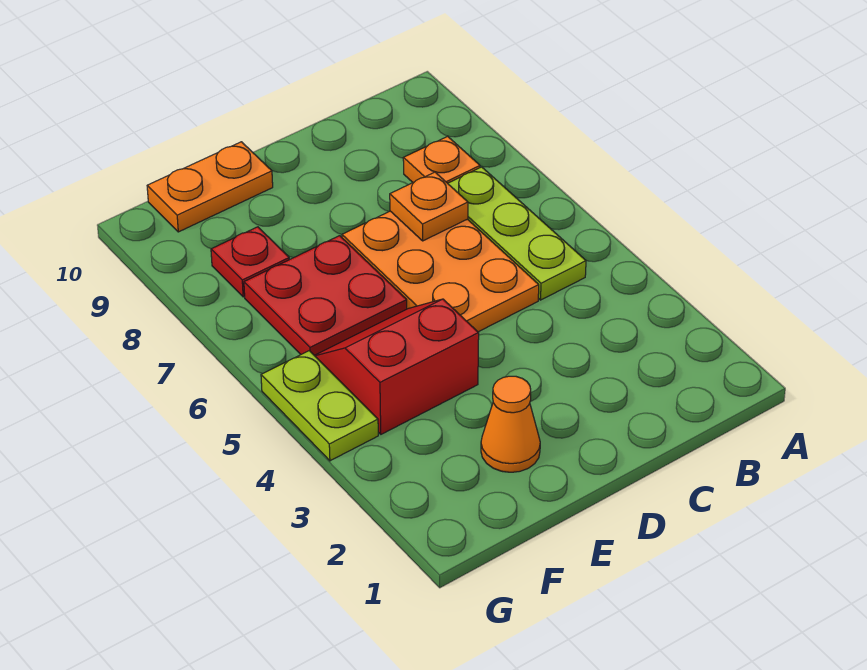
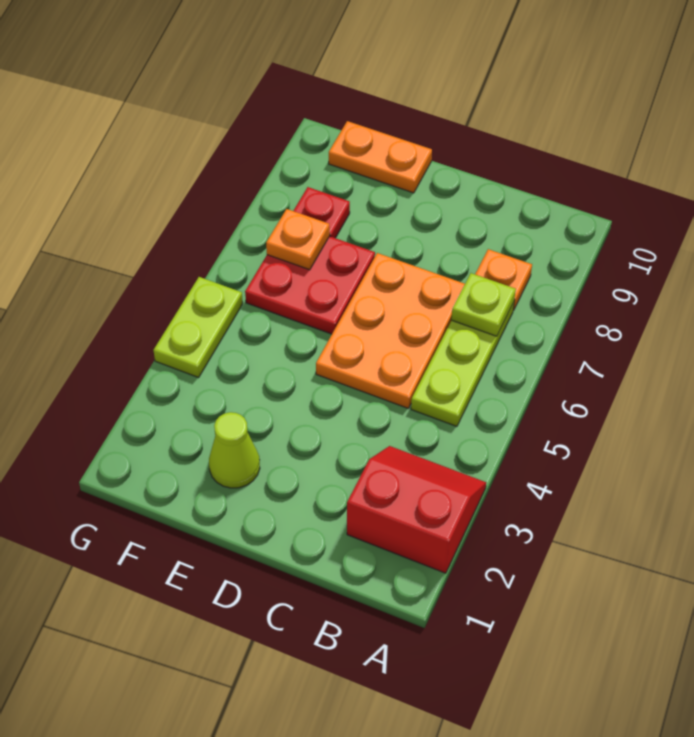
none -> lime 1x1 plate [451,273,516,336]
orange 1x1 plate [390,172,468,241] -> orange 1x1 plate moved to [266,209,330,270]
orange 1x1 cone [481,376,540,472] -> lime 1x1 cone [209,412,260,488]
red 2x2 slope [314,299,479,434] -> red 2x2 slope moved to [347,446,486,573]

